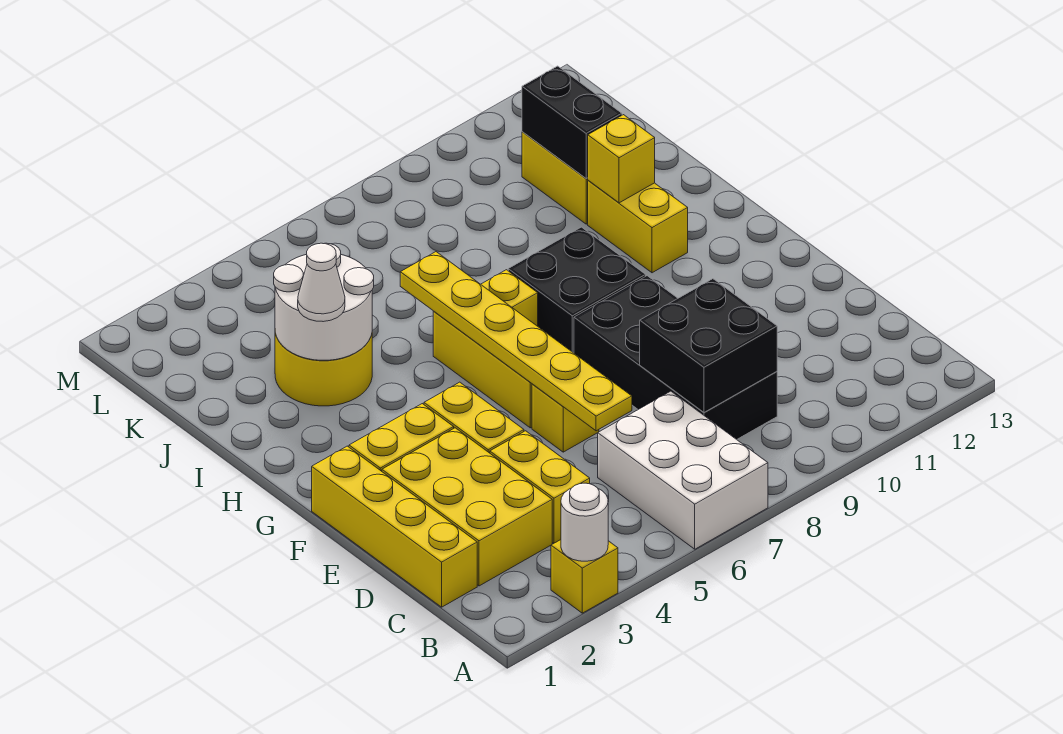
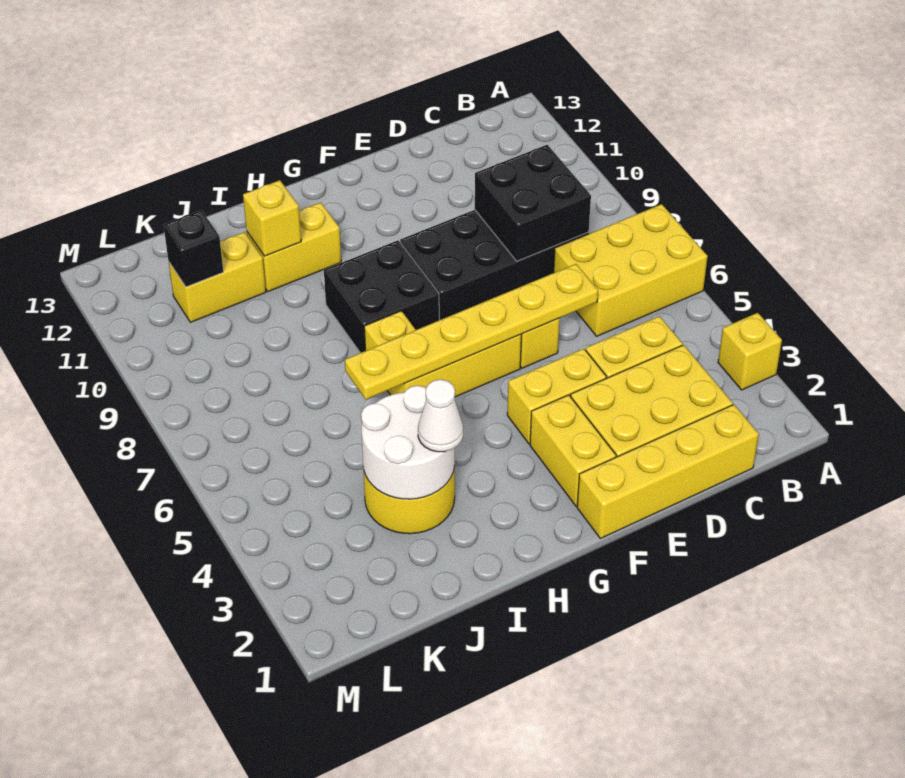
white 1x1 round brick [561,483,608,561] -> none
white 2x3 brick [598,391,768,549] -> yellow 2x3 brick [554,204,708,336]
black 1x2 brick [522,66,622,178] -> black 1x1 brick [163,210,223,287]

